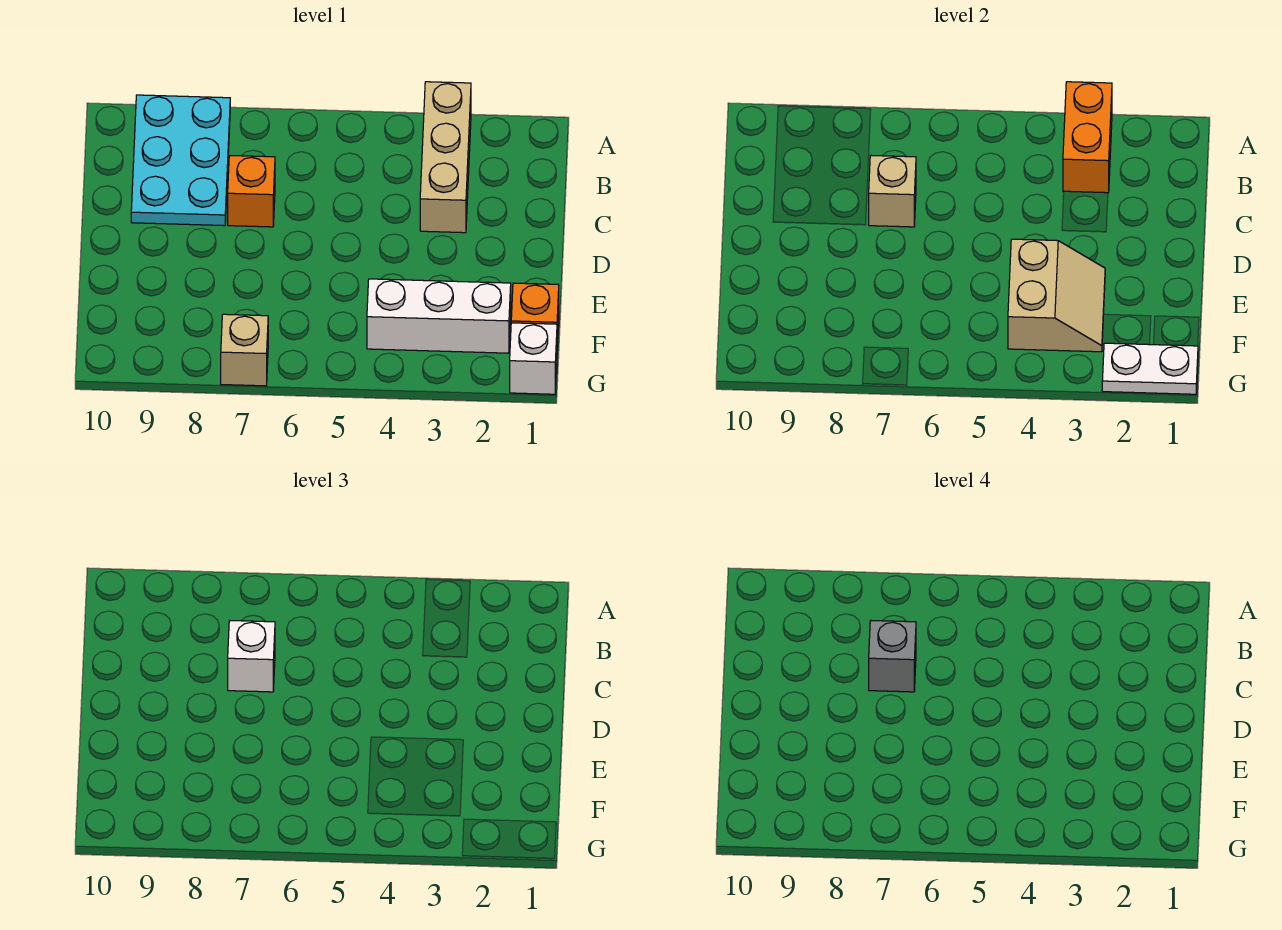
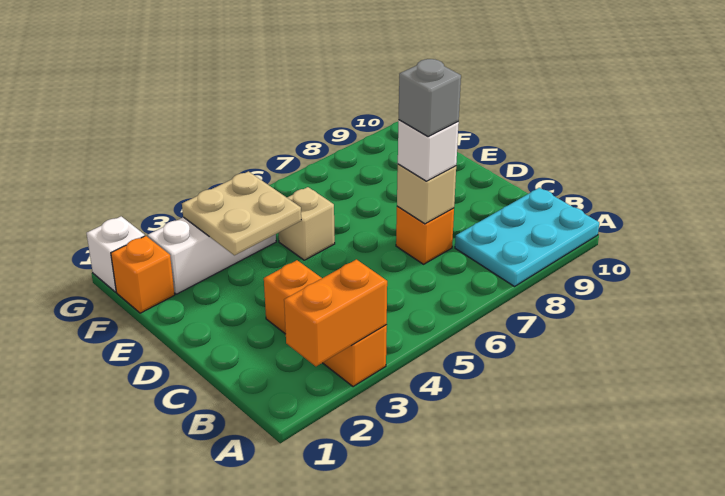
tan 1x3 brick [420,82,471,233] -> orange 1x3 brick [264,260,387,387]
orange 1x2 brick [1063,82,1112,193] -> orange 1x2 brick turned to [284,259,387,366]
cyan 2x3 plate [131,95,230,226] -> cyan 2x3 plate turned to [455,188,599,286]
tan 2x2 slope [1008,239,1105,352] -> tan 2x2 plate [182,171,301,255]
white 1x2 plate [1102,343,1198,394] -> none
tan 1x1 brick [221,314,268,386] -> tan 1x1 brick moved to [279,187,335,260]

